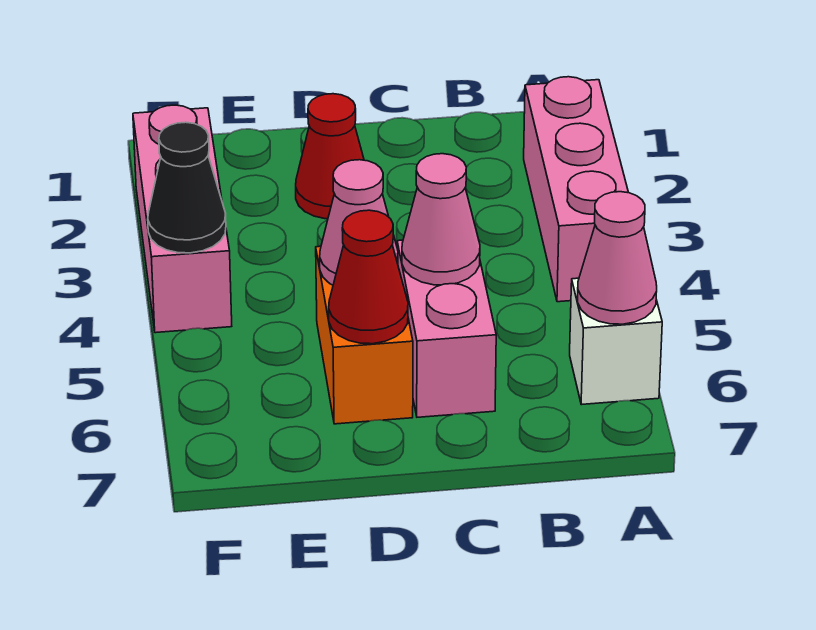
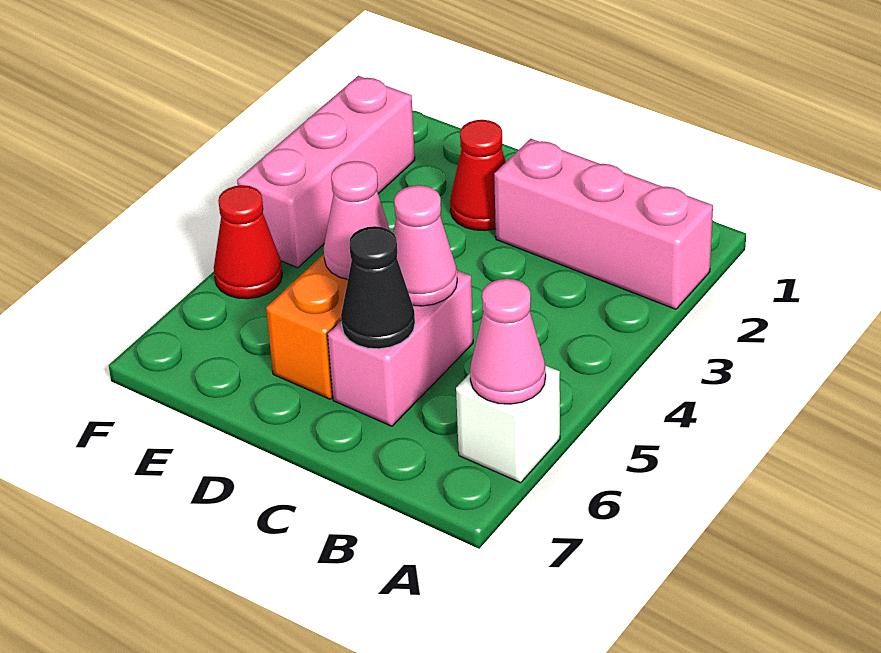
pink 1x3 brick [524,77,629,302] -> pink 1x3 brick turned to [494,139,713,309]
red 1x1 cone [329,210,408,344] -> red 1x1 cone moved to [214,185,282,299]
black 1x1 cone [148,122,226,253] -> black 1x1 cone moved to [341,226,415,349]

